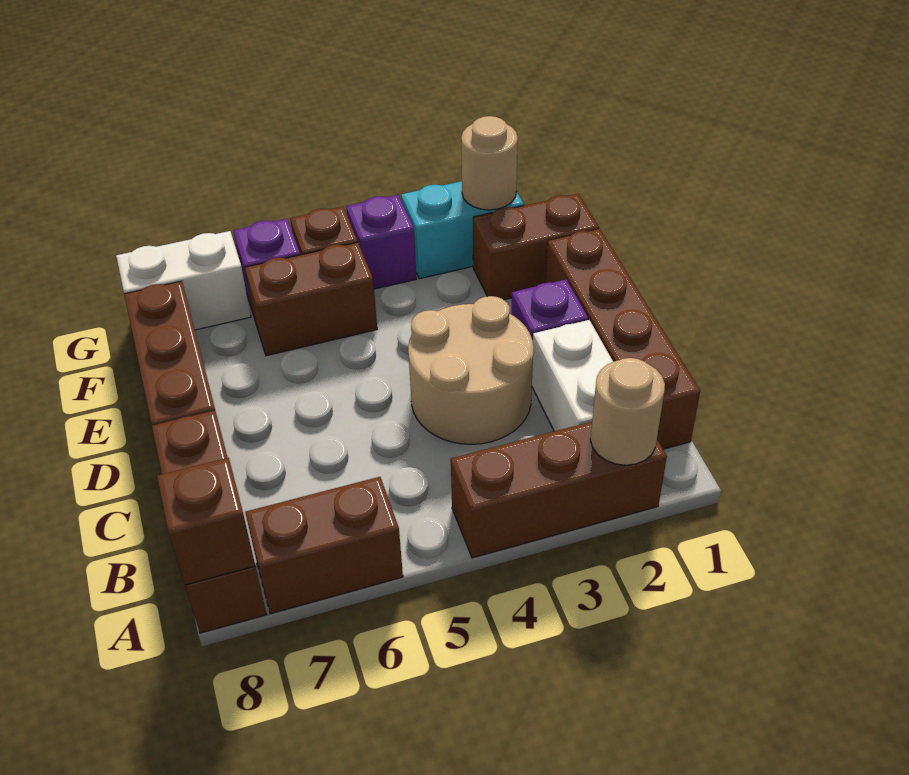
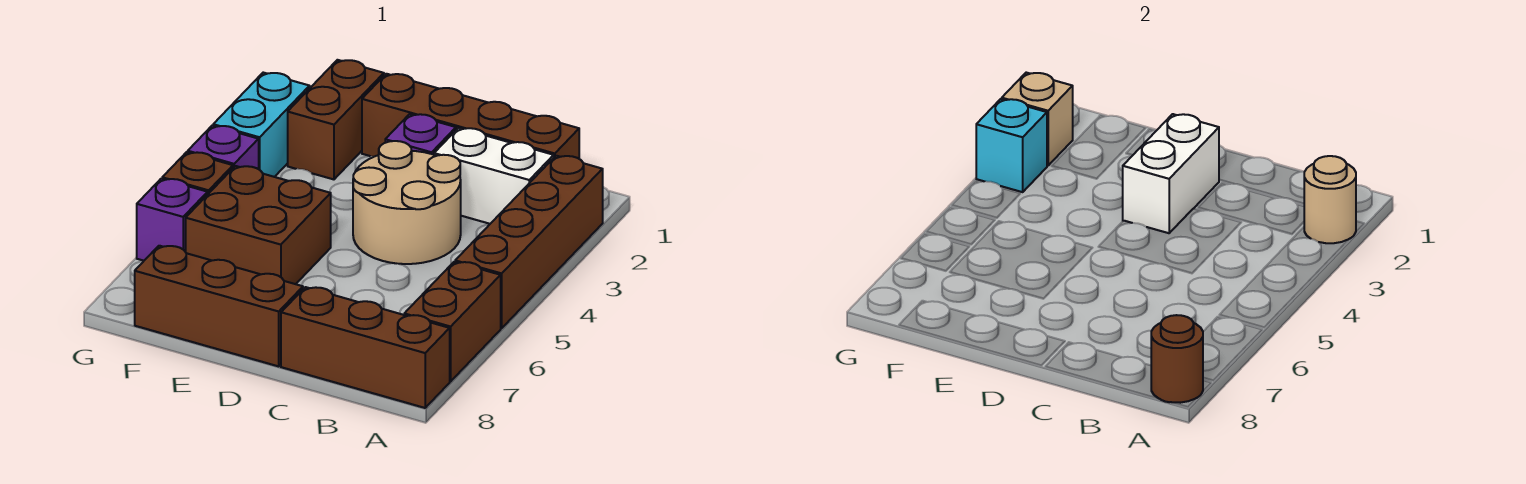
brown 1x3 brick [451,422,667,558] -> brown 1x4 brick [455,156,603,328]
brown 1x1 brick [157,458,255,585] -> brown 1x1 round brick [1151,315,1203,403]
brown 1x2 brick [245,242,377,356] -> brown 2x2 brick [186,166,331,284]
tan 1x1 round brick [461,116,518,210] -> tan 1x1 brick [1002,73,1073,166]
none -> cyan 1x1 brick [976,99,1047,192]
white 1x2 brick [116,231,251,330] -> white 1x2 brick moved to [1123,114,1219,233]

